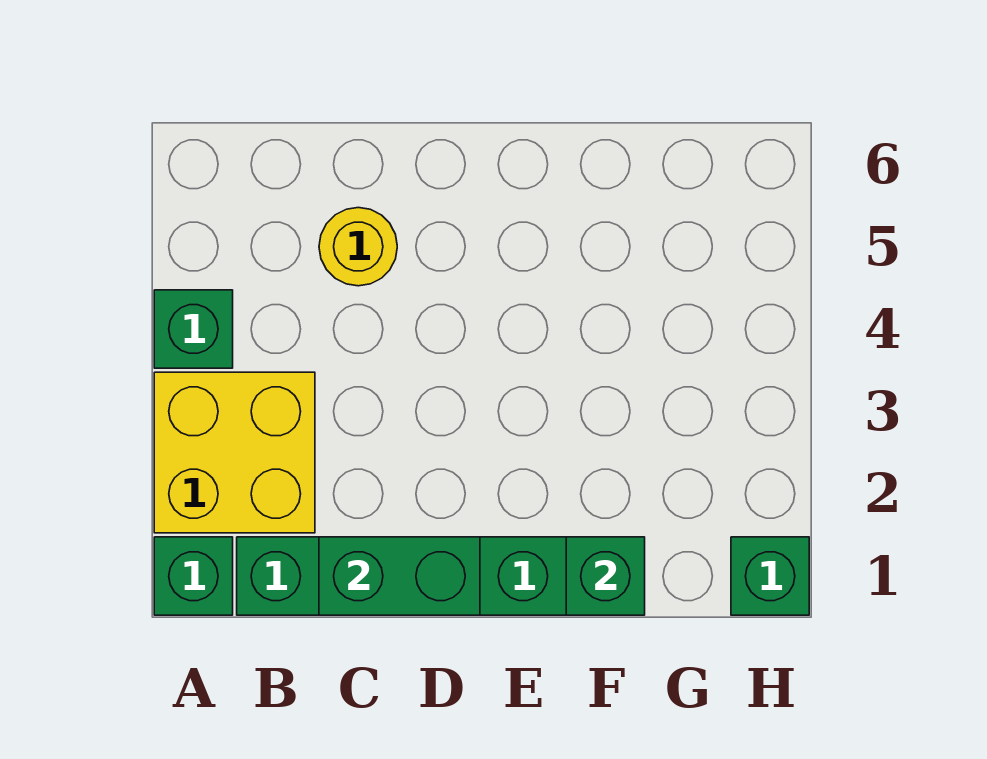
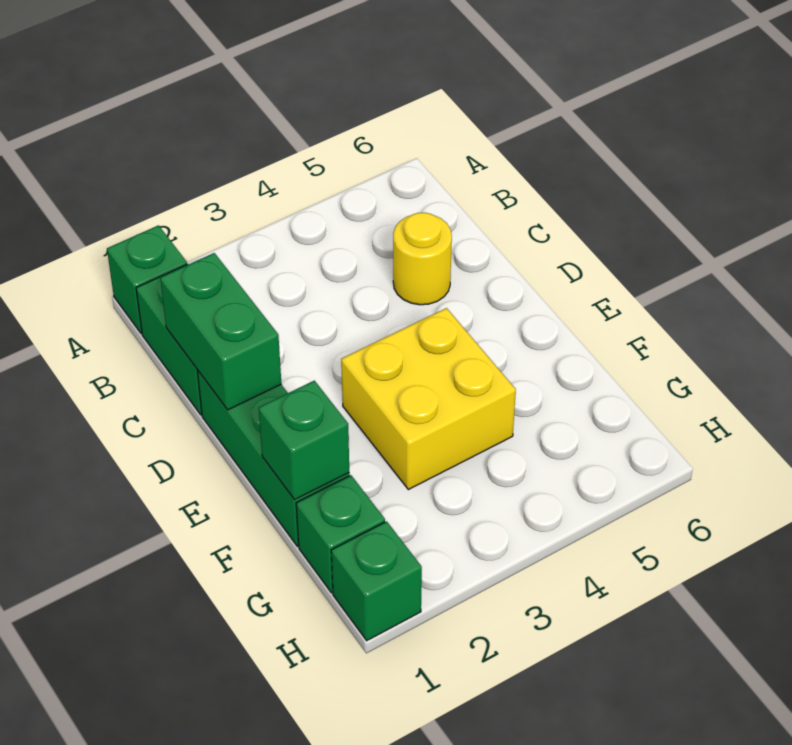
yellow 2x2 brick [154,372,315,533] -> yellow 2x2 brick moved to [341,308,516,490]
green 1x1 brick [154,290,233,368] -> green 1x1 brick moved to [296,475,385,593]

